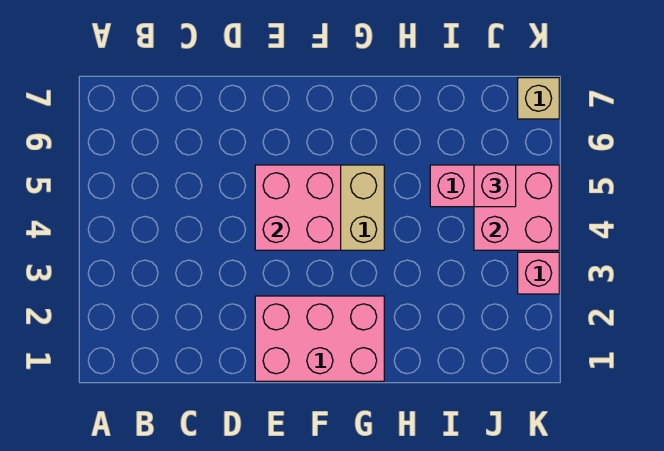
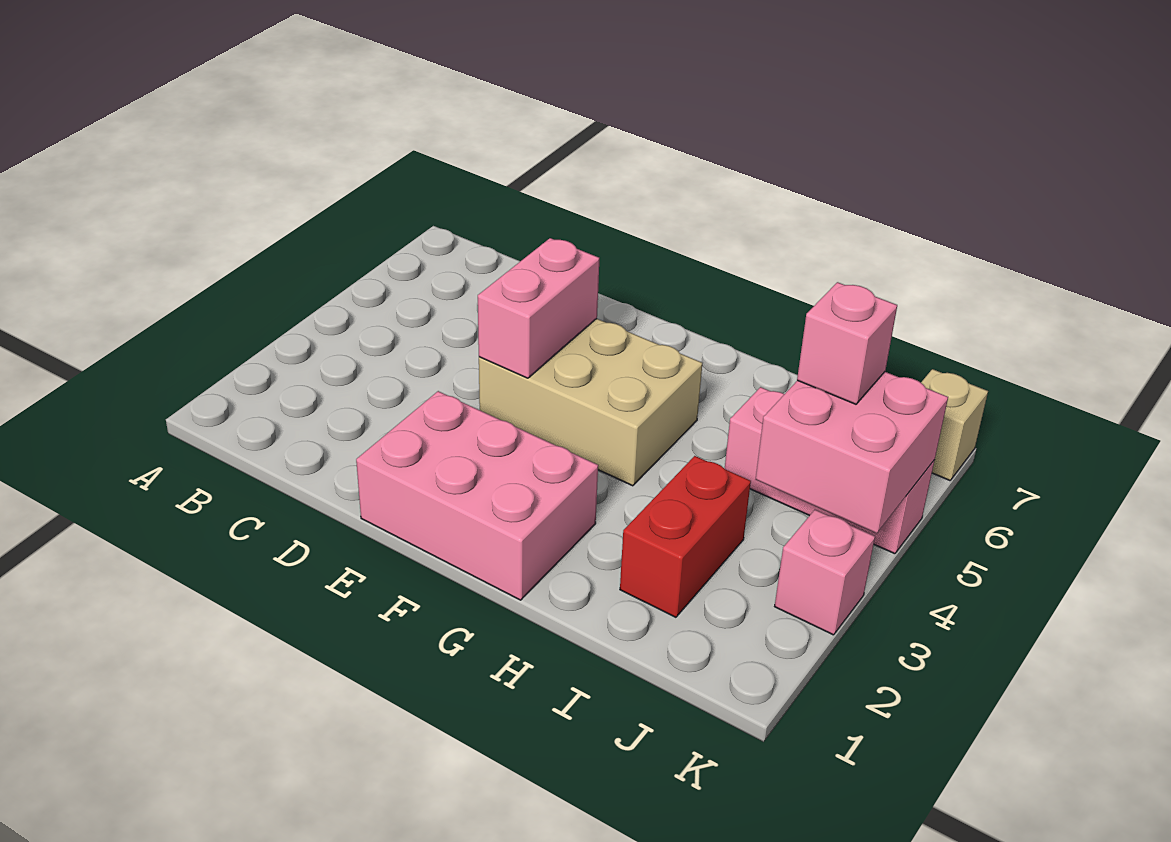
pink 2x2 brick [255,165,341,250] -> pink 1x2 brick [478,238,599,378]
none -> red 1x2 brick [620,456,751,617]

